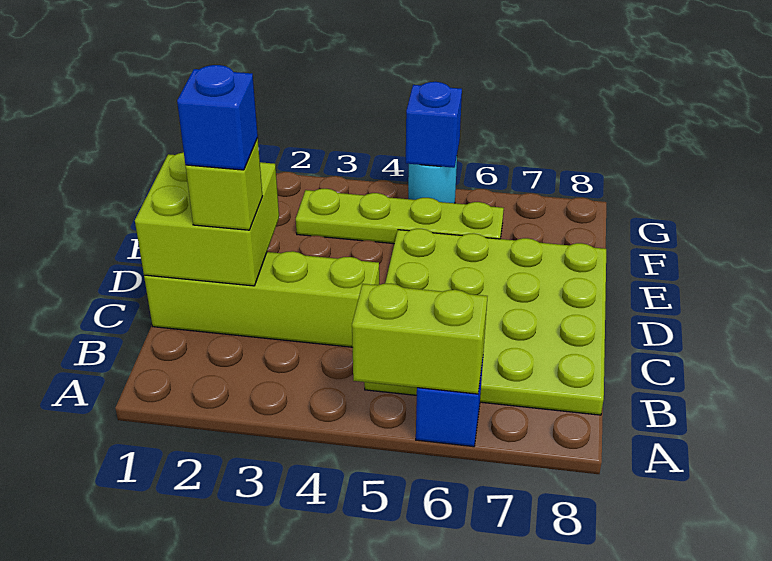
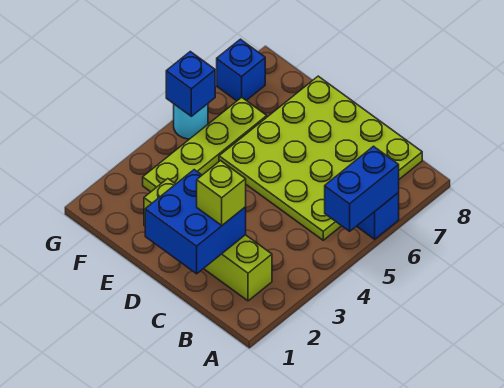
lime 1x2 brick [352,284,487,394] -> blue 1x2 brick [325,146,399,231]
lime 1x4 brick [144,251,379,347] -> lime 1x4 brick turned to [144,179,272,301]
lime 2x2 brick [135,152,279,286] -> blue 2x2 brick [145,170,246,274]
blue 1x1 brick [177,65,258,170] -> blue 1x1 brick moved to [217,39,265,101]

